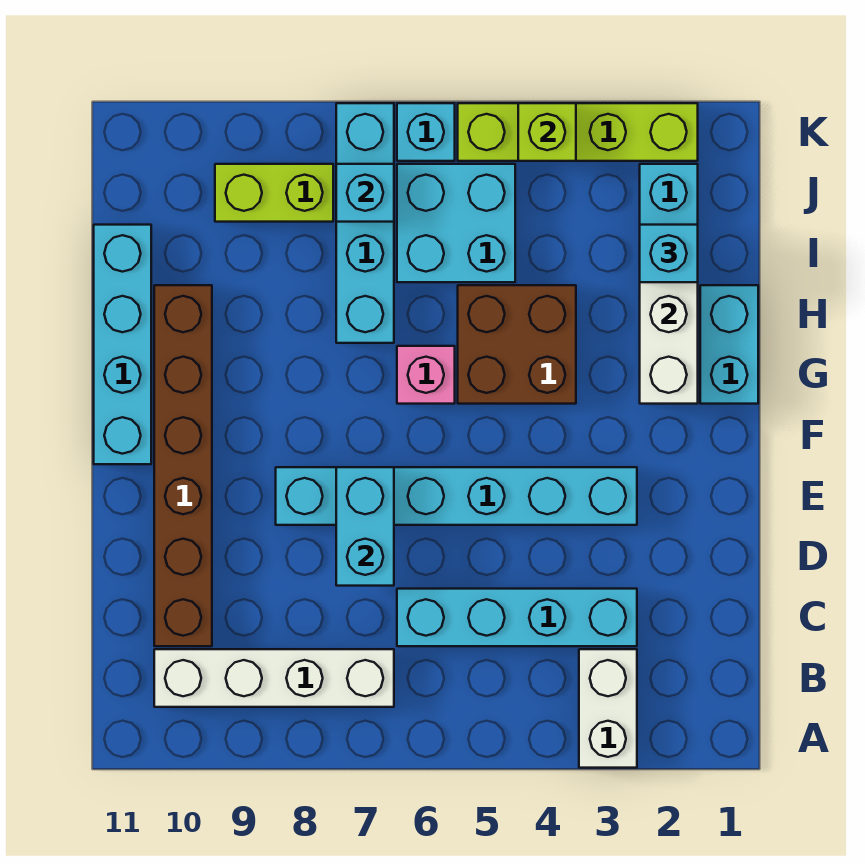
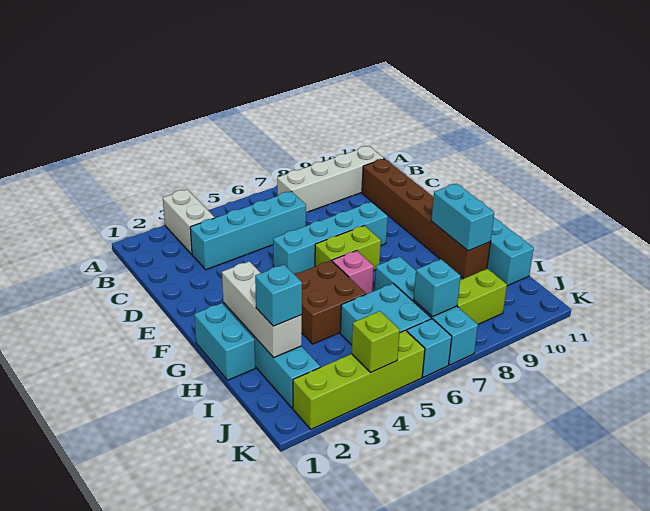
cyan 1x2 brick [336,467,394,586] -> cyan 1x2 brick moved to [431,184,494,251]
cyan 1x6 brick [276,467,637,525] -> cyan 1x4 brick [273,202,388,274]
none -> lime 1x2 brick [315,226,381,271]

